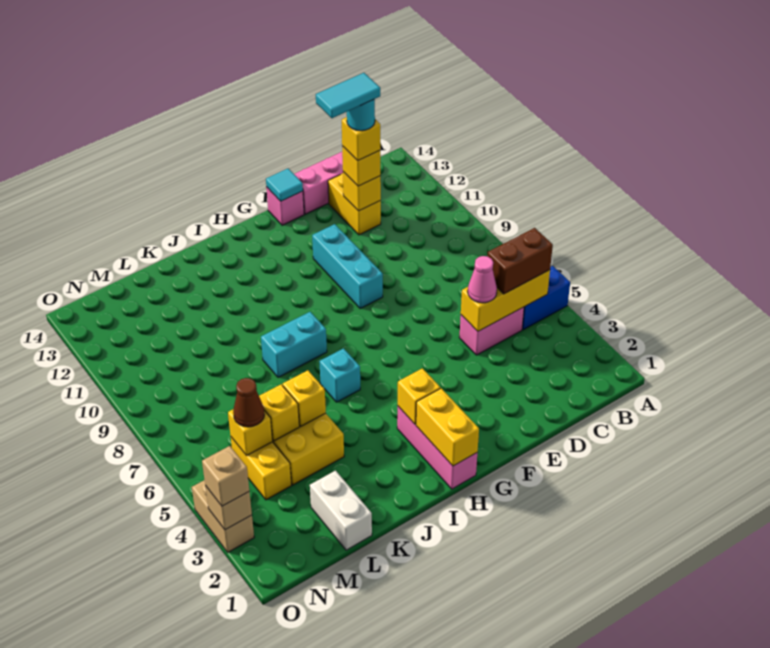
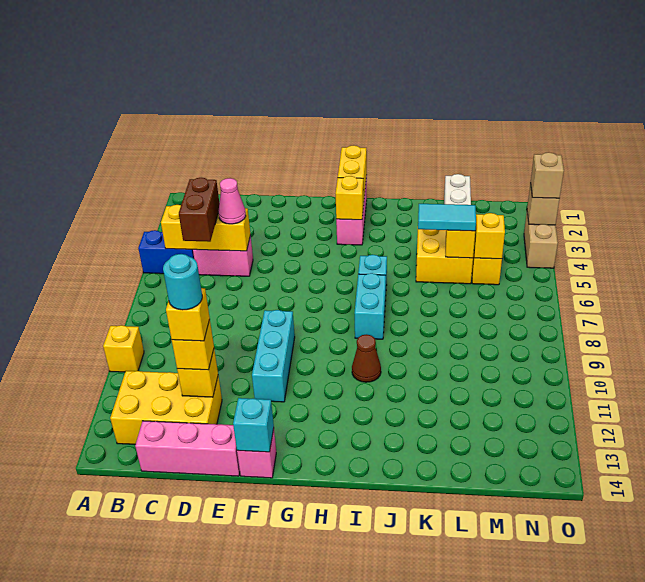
brown 1x2 brick [488,228,553,294] -> brown 1x2 brick turned to [179,178,219,242]
yellow 1x2 brick [328,174,381,235] -> yellow 2x3 brick [110,371,222,444]
cyan 1x2 tile [316,73,380,118] -> cyan 1x2 tile moved to [418,204,476,231]
cyan 1x1 tile [266,169,303,201] -> cyan 1x1 brick [233,398,274,452]
cyan 1x2 brick [261,312,327,377] -> cyan 1x2 brick turned to [355,273,386,339]
yellow 1x1 brick [283,370,326,426] -> yellow 1x1 brick moved to [103,325,144,372]
brown 1x1 cone [233,378,265,427] -> brown 1x1 cone moved to [352,334,381,382]

